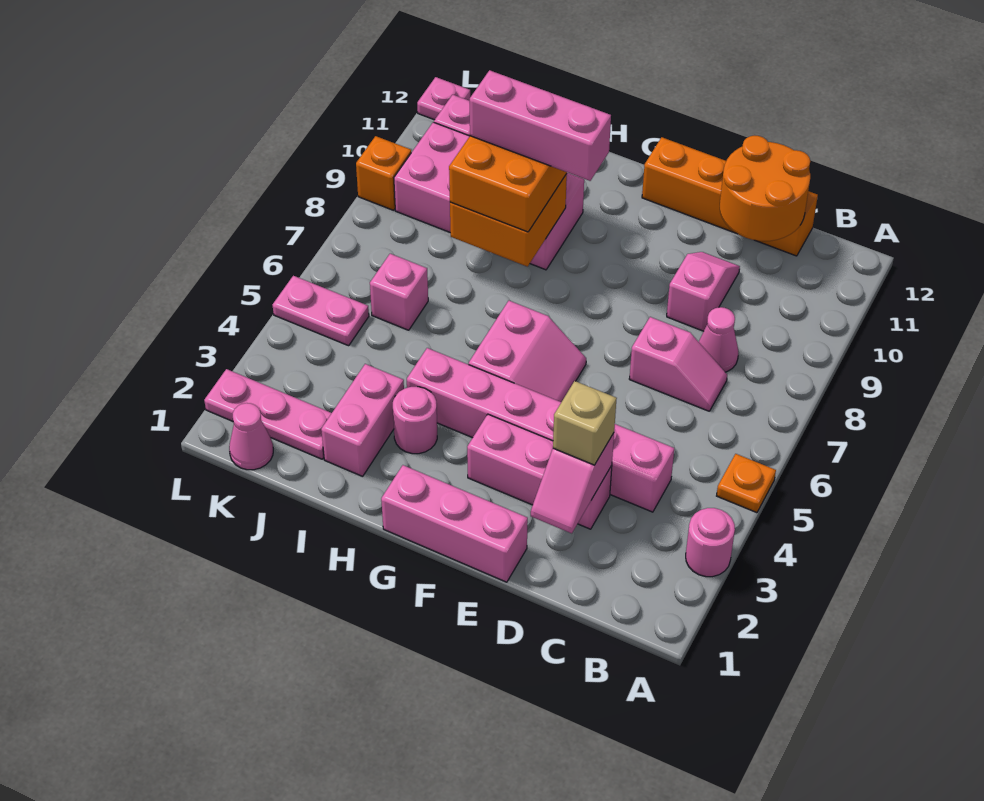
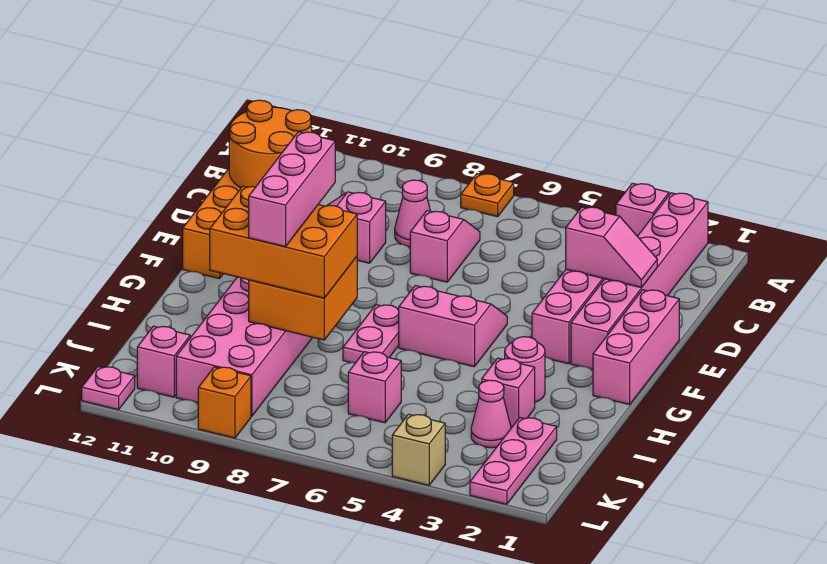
pink 1x1 round brick [686,508,735,577] -> pink 1x1 brick [616,183,669,236]
orange 1x1 plate [717,454,776,513] -> orange 1x1 plate moved to [461,174,514,217]
pink 1x6 brick [407,348,674,512] -> pink 1x6 brick moved to [571,193,708,370]
tan 1x1 brick [553,381,617,465] -> tan 1x1 brick moved to [392,414,445,485]
pink 1x2 brick [321,364,404,476] -> pink 1x1 brick [482,358,535,428]
pink 1x1 cone [229,403,273,470] -> pink 1x1 cone moved to [471,380,511,448]
pink 1x2 plate [273,276,369,346] -> pink 1x2 plate moved to [343,305,399,363]

